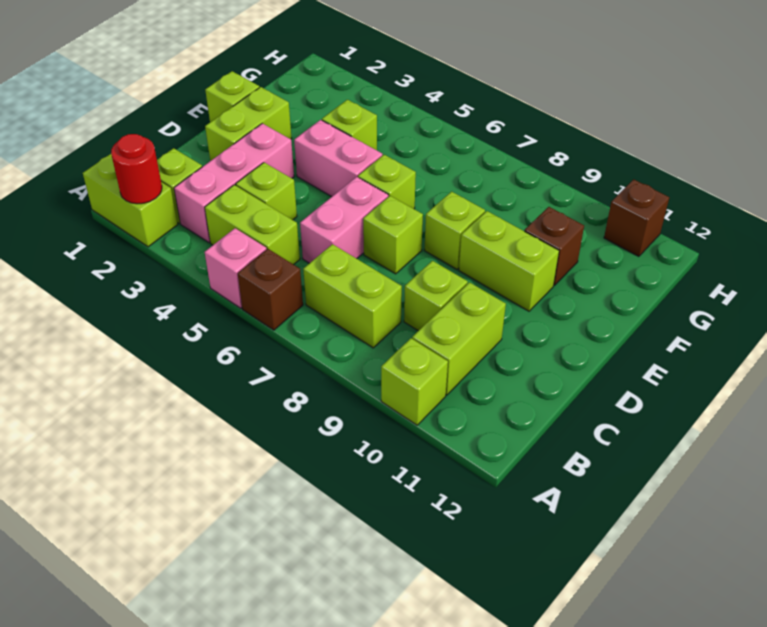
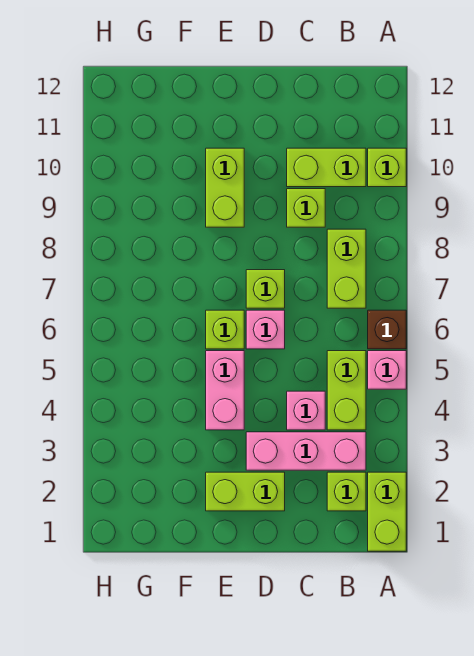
red 1x1 round brick [111,134,162,204] -> none
lime 1x1 brick [236,163,297,220] -> pink 1x1 brick [287,391,325,430]
pink 1x2 brick [300,177,388,263] -> pink 1x1 brick [246,310,285,349]
lime 1x1 brick [205,71,259,122] -> none
lime 1x1 brick [424,192,485,269] -> none
lime 1x1 brick [322,100,377,150] -> none
brown 1x1 brick [525,207,584,285] -> none
brown 1x1 brick [604,179,669,257] -> none

